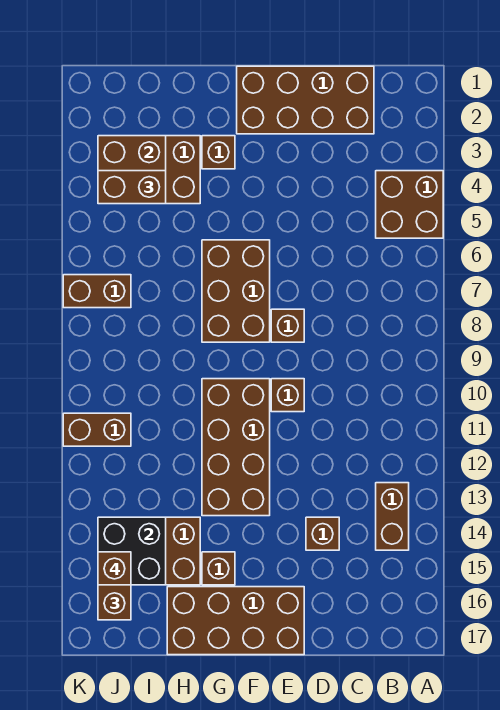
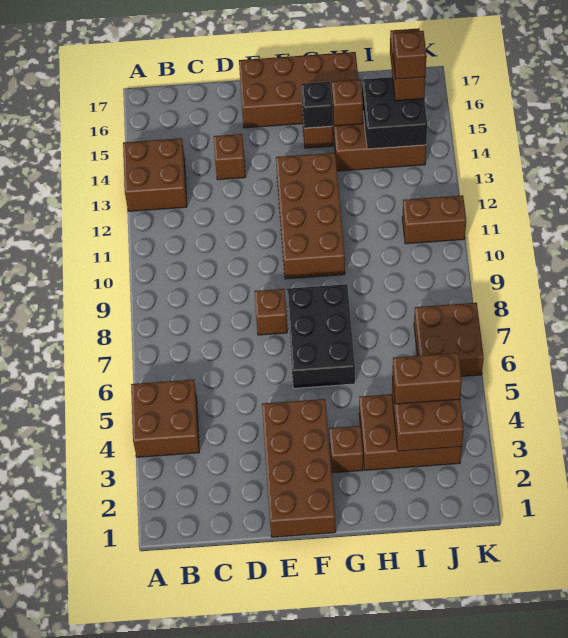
brown 1x2 brick [376,483,409,550] -> brown 2x2 brick [123,138,187,211]
brown 2x4 brick [237,66,374,134] -> brown 2x4 brick turned to [262,399,336,537]
brown 1x1 brick [271,379,304,412] -> brown 1x1 brick moved to [332,80,363,126]
brown 2x3 brick [202,240,270,342] -> black 2x3 brick [286,284,355,388]
none -> black 1x1 brick [301,82,333,128]
brown 1x2 brick [63,275,131,308] -> brown 2x2 brick [414,303,484,376]

